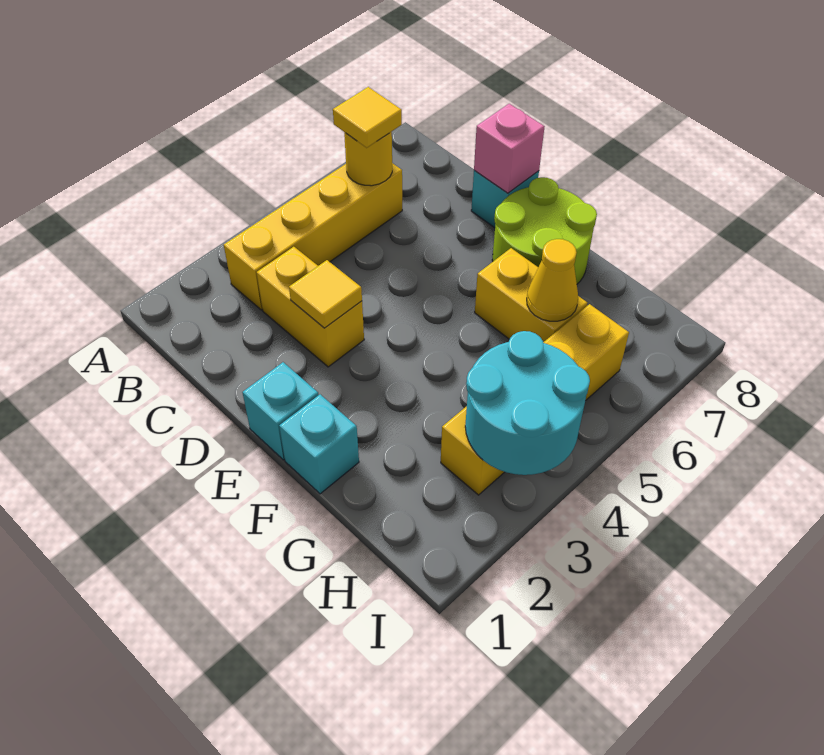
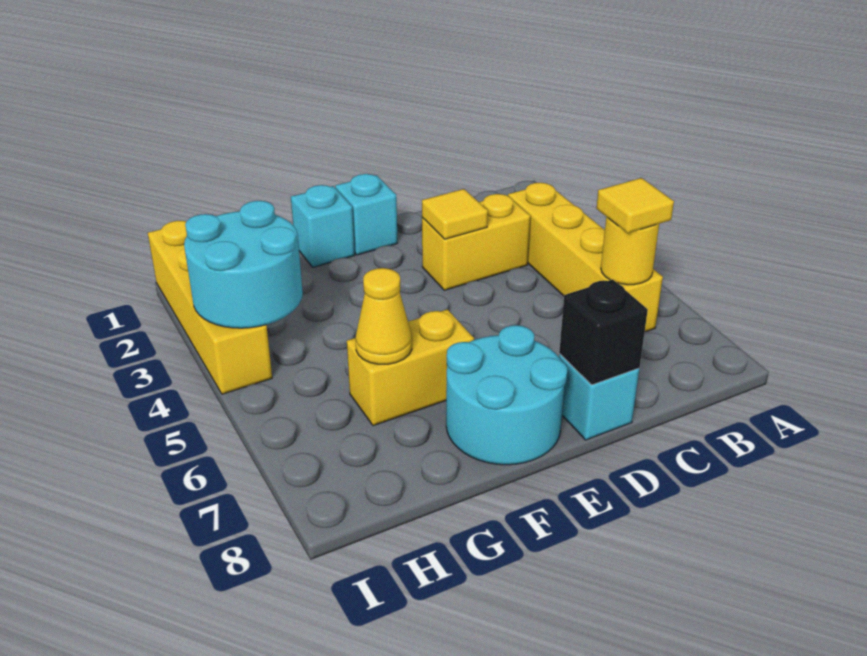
pink 1x1 brick [474,104,545,193] -> black 1x1 brick [559,280,648,385]
lime 2x2 round brick [492,177,597,284] -> cyan 2x2 round brick [446,325,567,465]
yellow 1x4 brick [441,304,629,495] -> yellow 1x4 brick moved to [148,221,272,394]

